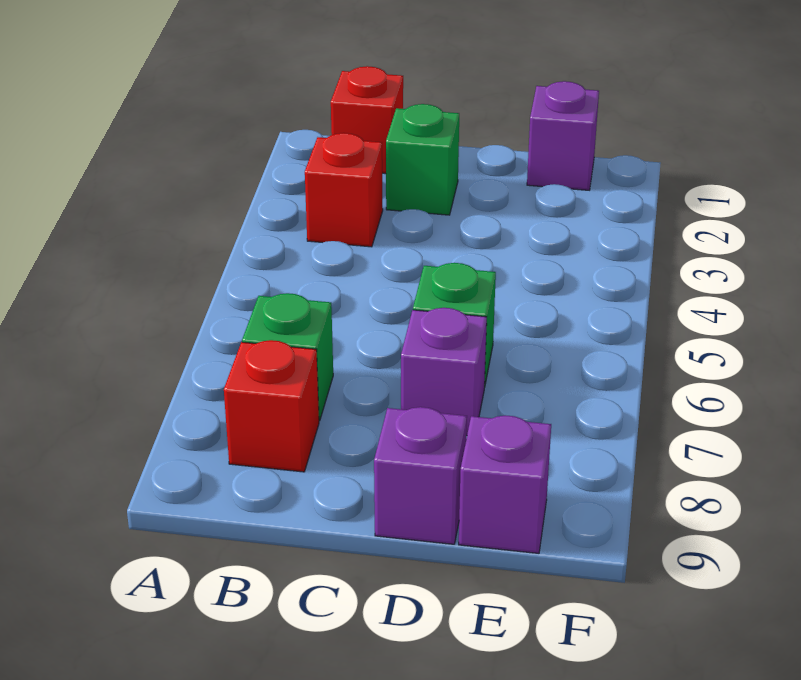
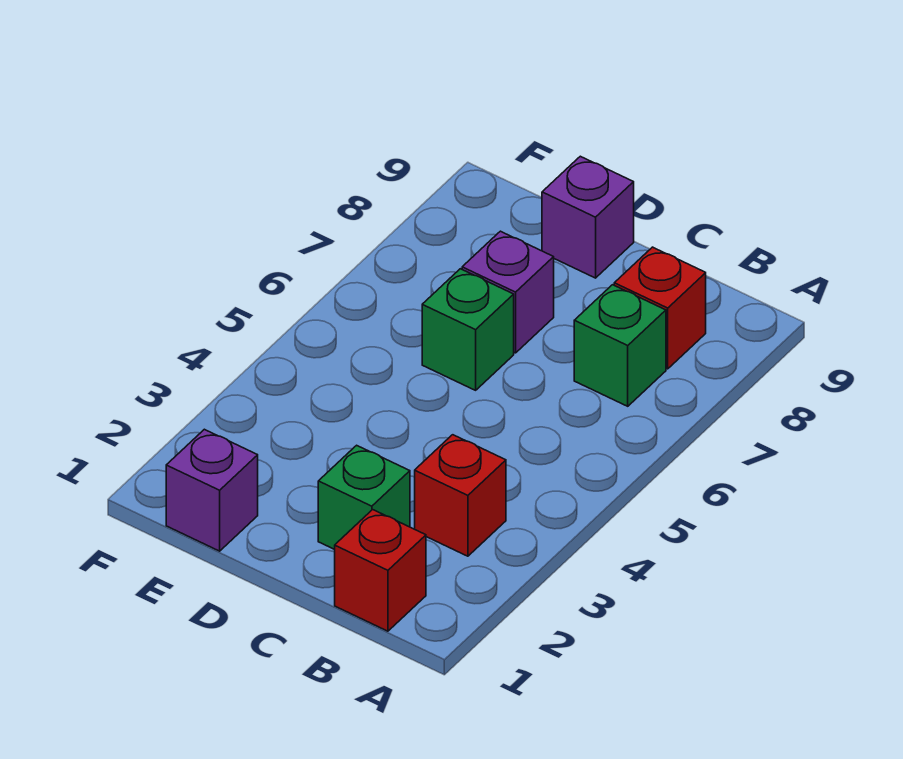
purple 1x1 brick [459,415,551,553] -> none

